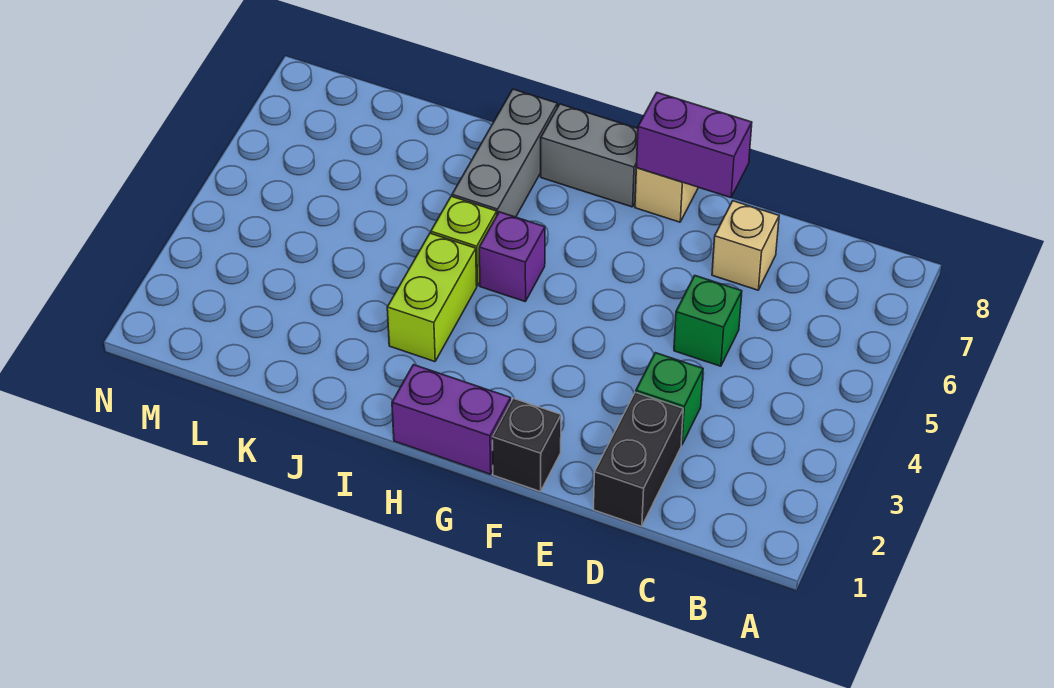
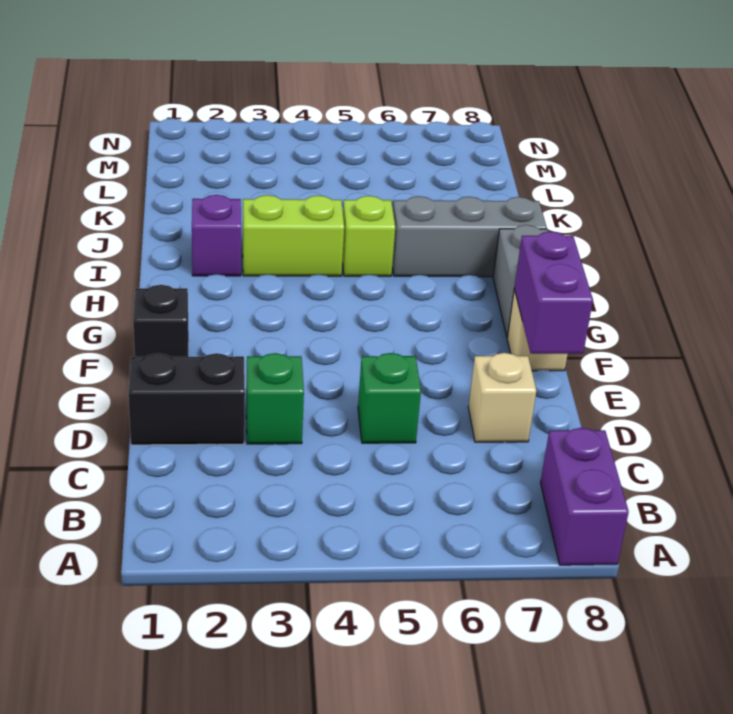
purple 1x2 brick [392,365,511,474] -> purple 1x2 brick moved to [540,428,629,565]
purple 1x1 brick [479,212,545,302] -> purple 1x1 brick moved to [192,195,241,276]

